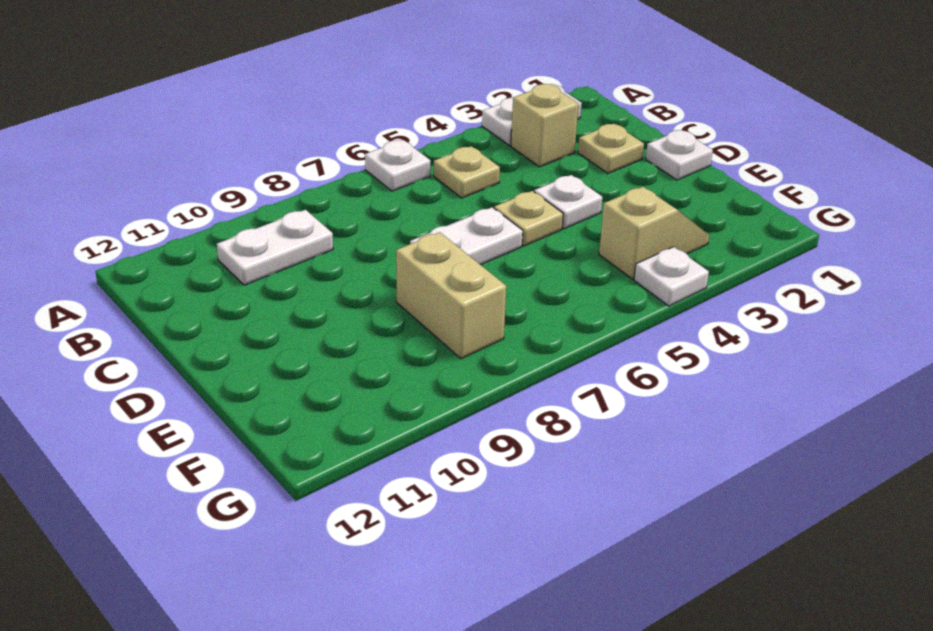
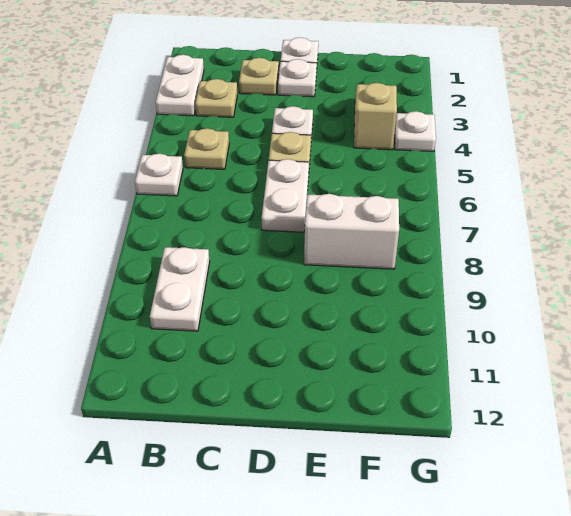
tan 1x1 brick [511,84,578,167] -> tan 1x1 plate [195,79,237,117]
none -> white 1x1 plate [278,59,317,97]
tan 1x2 brick [396,232,506,359] -> white 1x2 brick [304,194,399,269]

